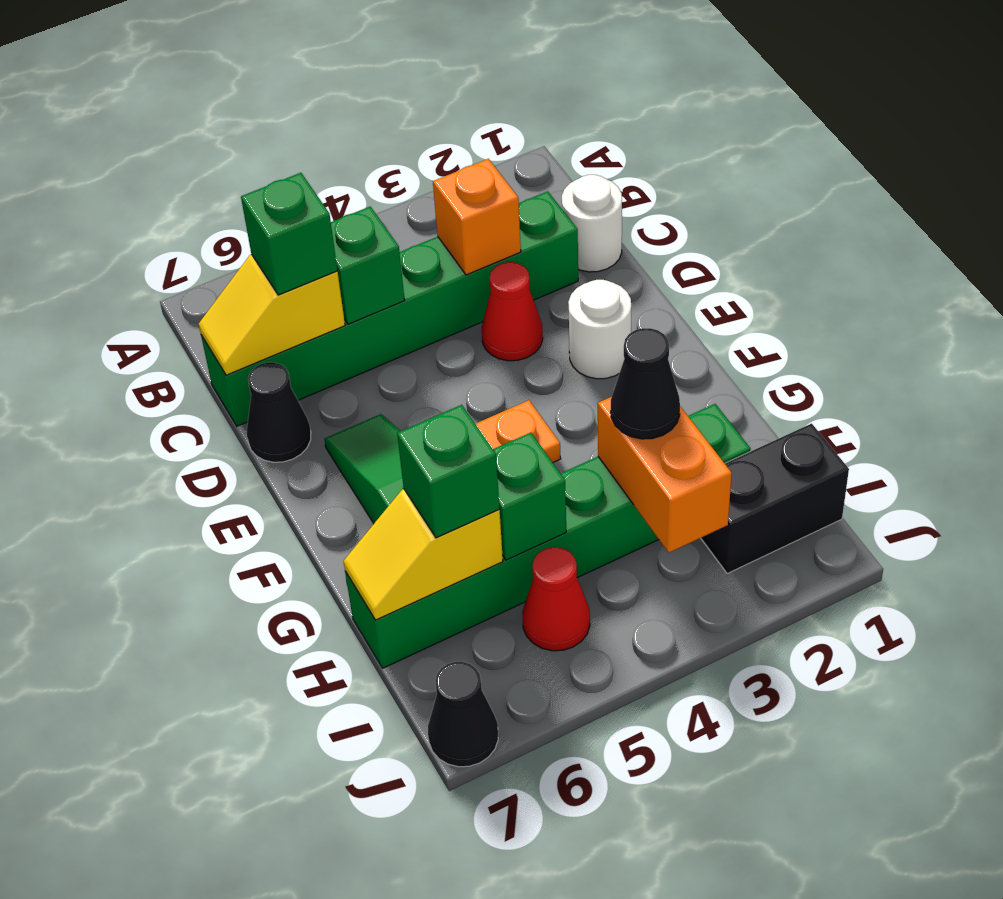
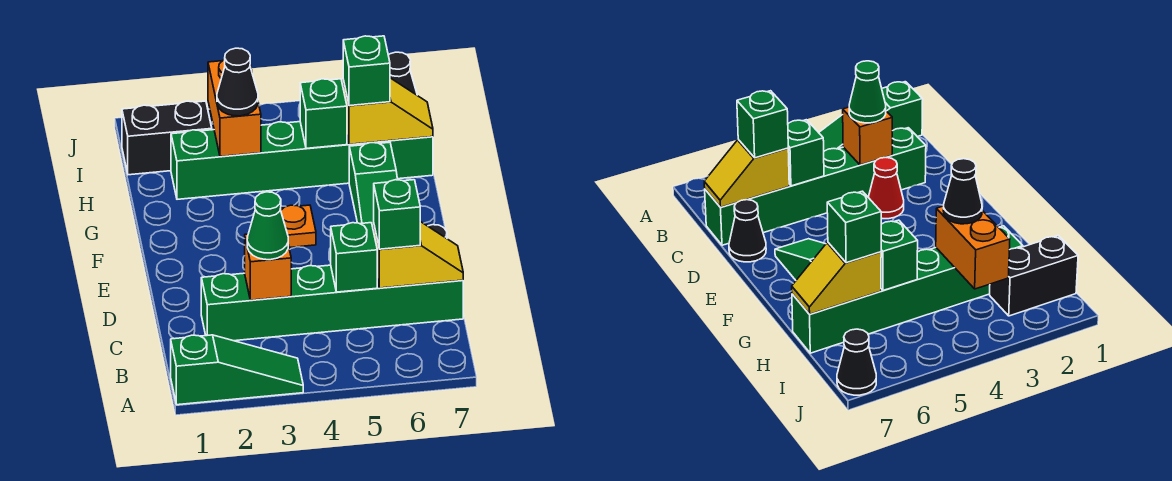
none -> green 1x3 slope [171,335,303,405]
white 1x1 round brick [562,175,622,272] -> none
none -> green 1x1 cone [247,192,288,260]
white 1x1 round brick [568,280,631,379] -> none
red 1x1 cone [522,547,590,651] -> none

